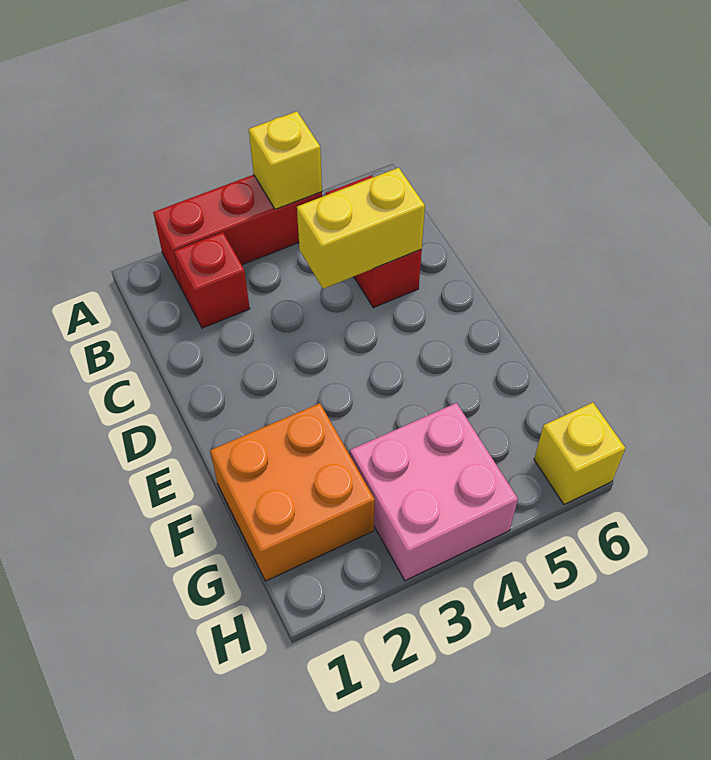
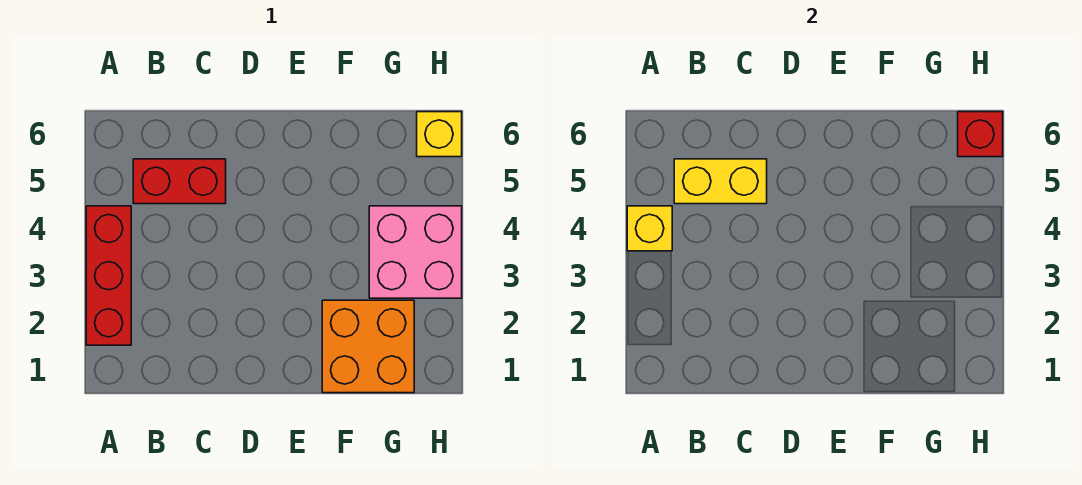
red 1x1 brick [174,232,250,328] -> red 1x1 brick moved to [958,112,1003,157]
yellow 1x2 brick [297,168,425,289] -> yellow 1x2 brick turned to [674,159,767,204]

